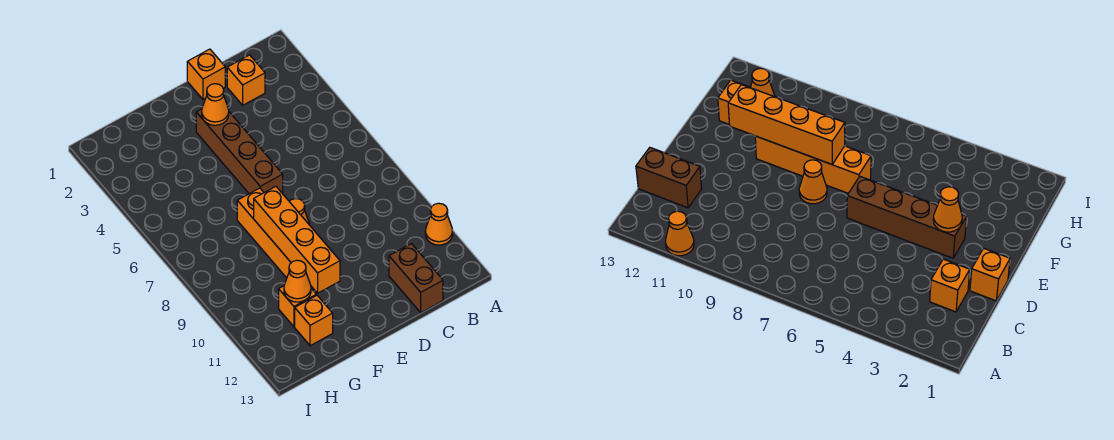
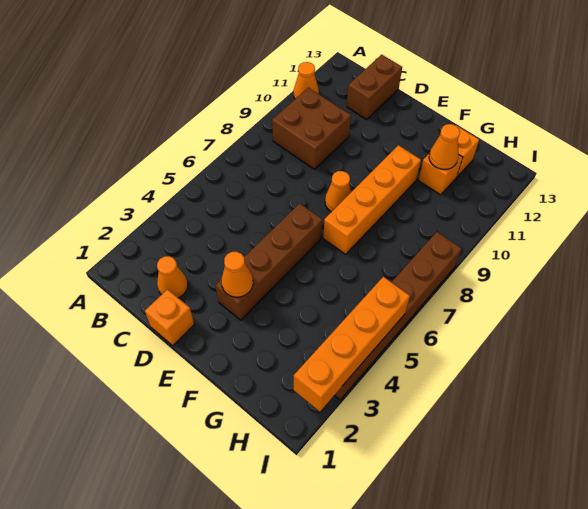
none -> brown 2x2 brick [272,88,351,169]
orange 1x1 brick [227,55,265,105] -> orange 1x1 cone [157,256,188,298]
orange 1x4 brick [254,187,340,293] -> orange 1x4 brick moved to [294,277,410,411]
none -> brown 1x6 brick [334,232,462,400]

